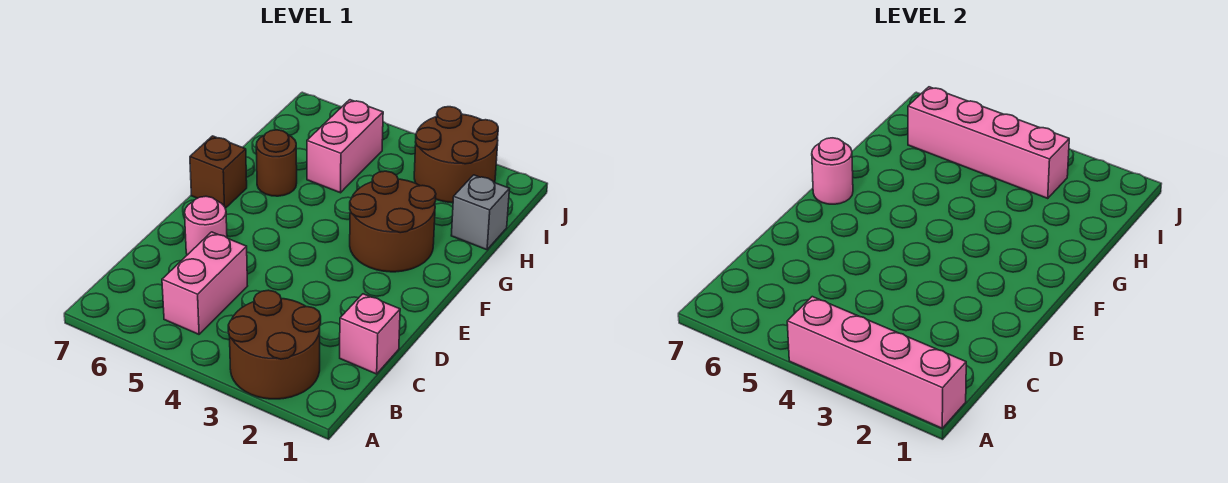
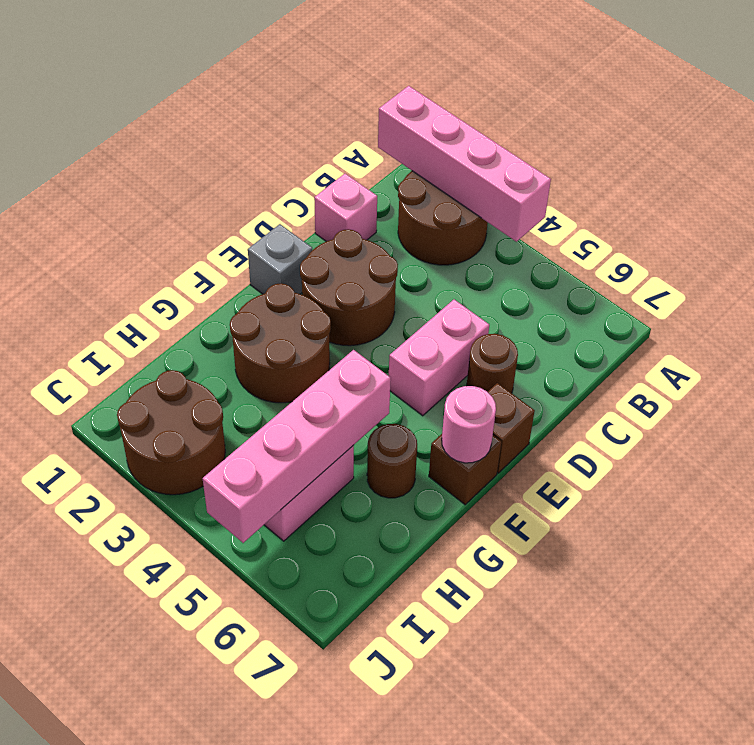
pink 1x2 brick [162,232,247,334] -> pink 1x2 brick moved to [389,299,489,416]
none -> brown 2x2 round brick [300,229,398,346]
pink 1x1 round brick [185,196,227,255] -> brown 1x1 round brick [467,334,518,393]
none -> brown 1x1 brick [488,383,535,473]
grey 1x1 brick [451,175,509,250] -> grey 1x1 brick moved to [248,224,312,294]
pink 1x4 brick [908,87,1069,198] -> pink 1x4 brick turned to [203,350,391,543]

